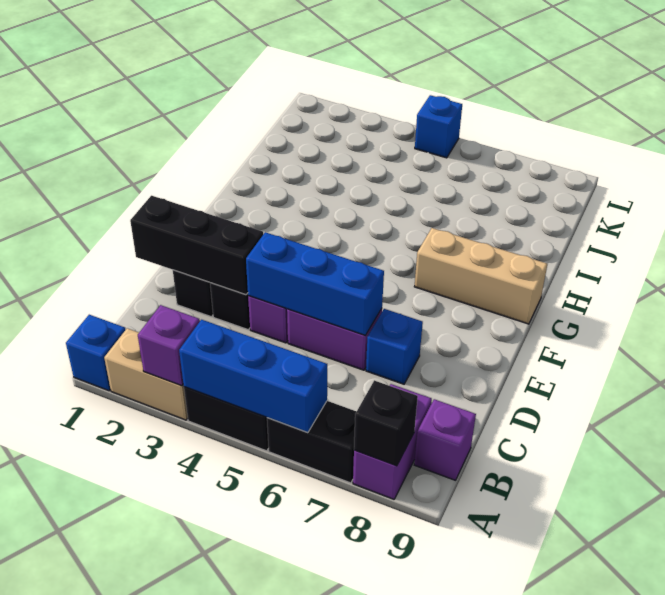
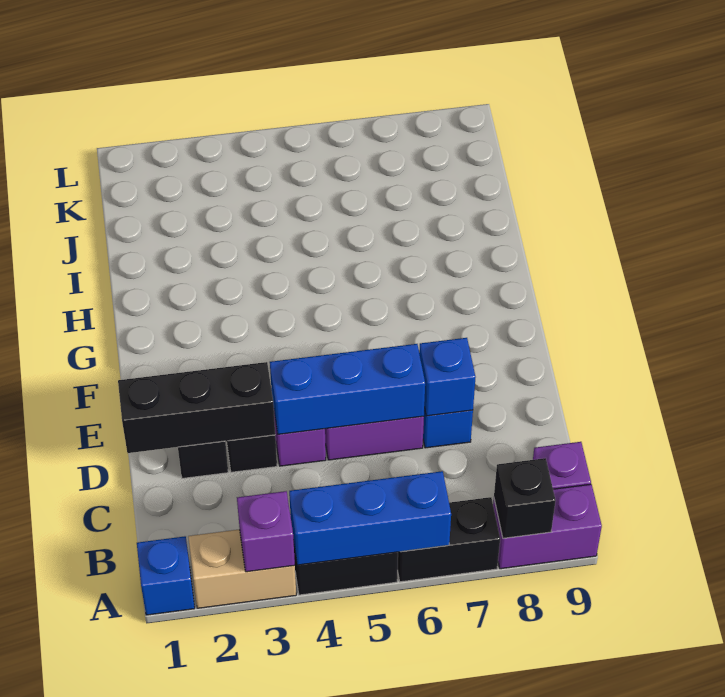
purple 1x2 brick [353,384,432,499] -> purple 1x2 brick turned to [493,484,602,569]
tan 1x3 brick [414,228,547,324] -> none
blue 1x1 brick [415,95,462,158] -> blue 1x1 brick moved to [419,338,476,416]

